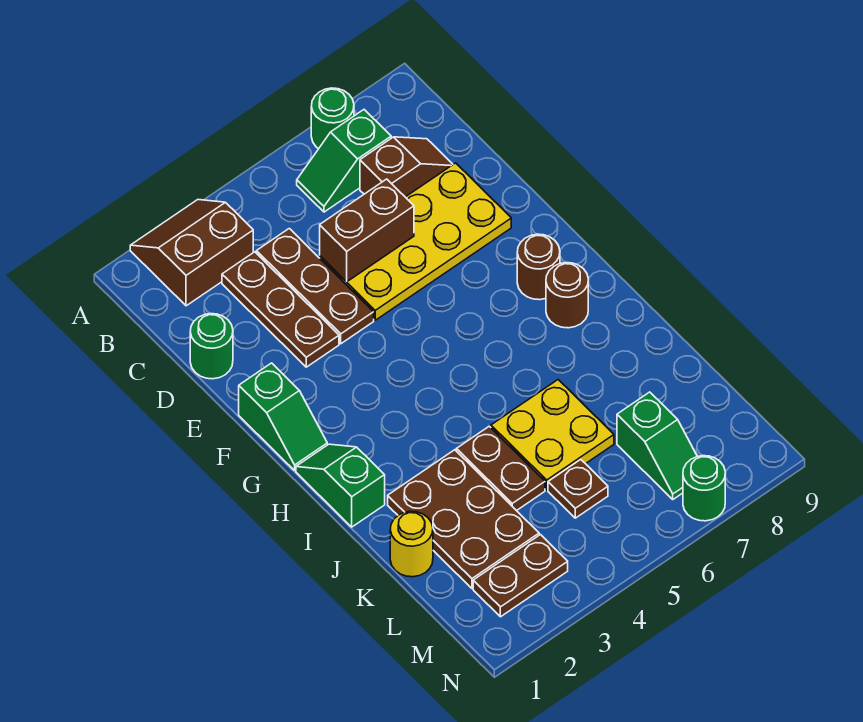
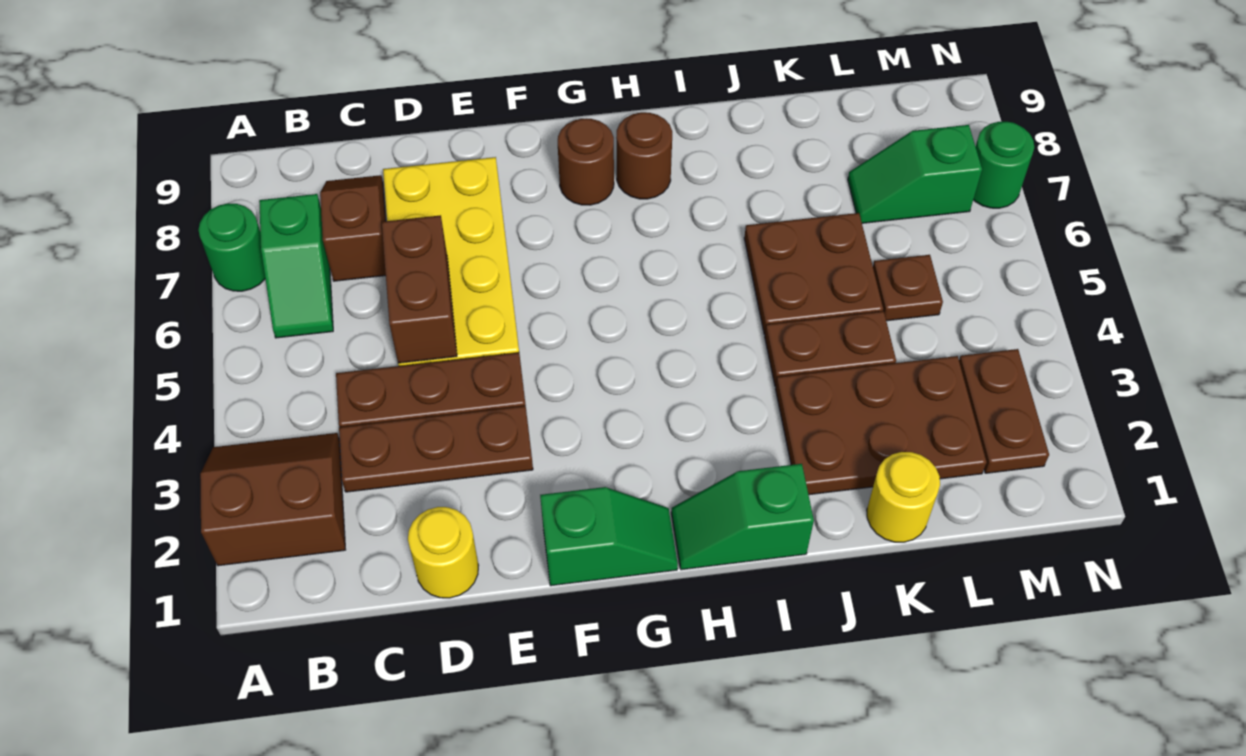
brown 2x2 slope [130,200,253,306] -> brown 2x2 slope turned to [200,433,345,566]
green 1x1 round brick [190,314,233,379] -> yellow 1x1 round brick [408,507,478,598]
yellow 2x2 plate [491,380,614,490] -> brown 2x2 plate [744,213,883,335]
green 1x2 slope [617,392,697,499] -> green 1x2 slope turned to [848,125,982,223]

